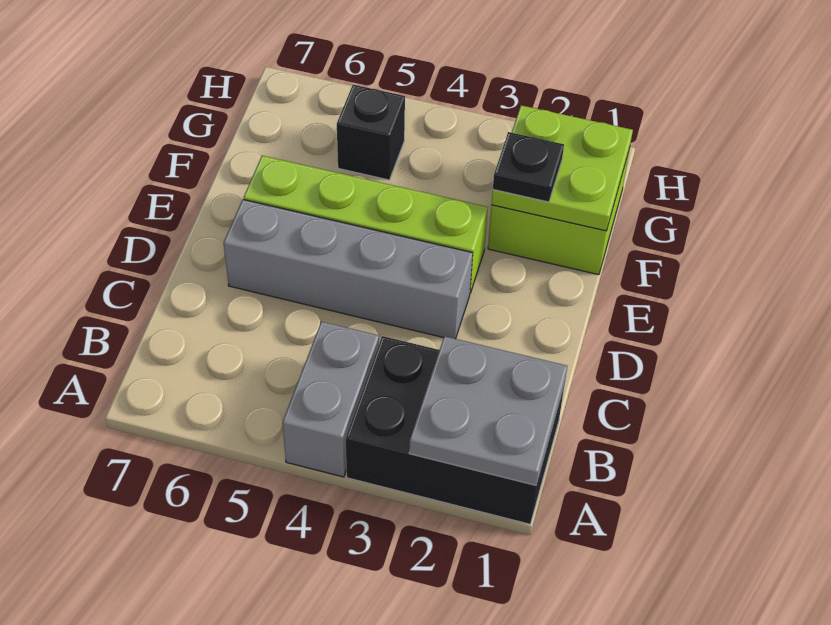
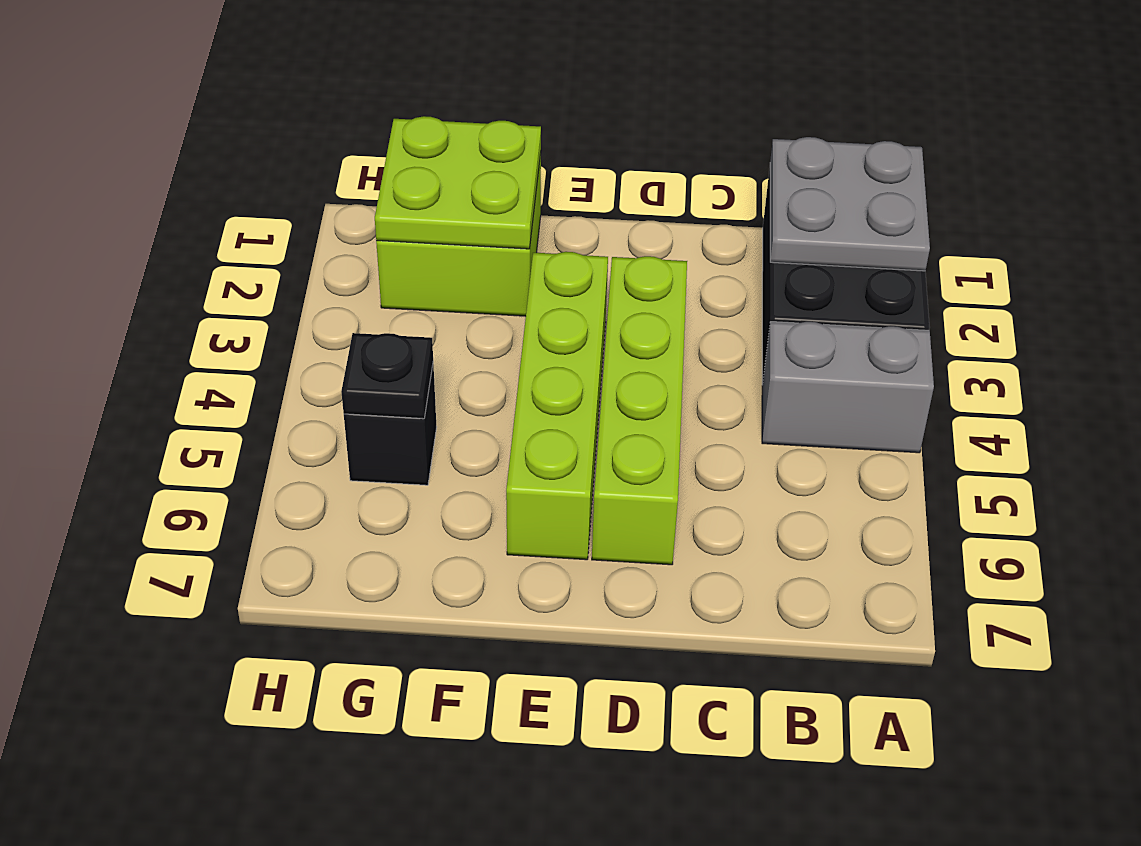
grey 1x4 brick [223,199,473,339] -> lime 1x4 brick [592,256,687,565]
black 1x1 plate [493,132,564,202] -> black 1x1 plate moved to [341,333,433,419]

